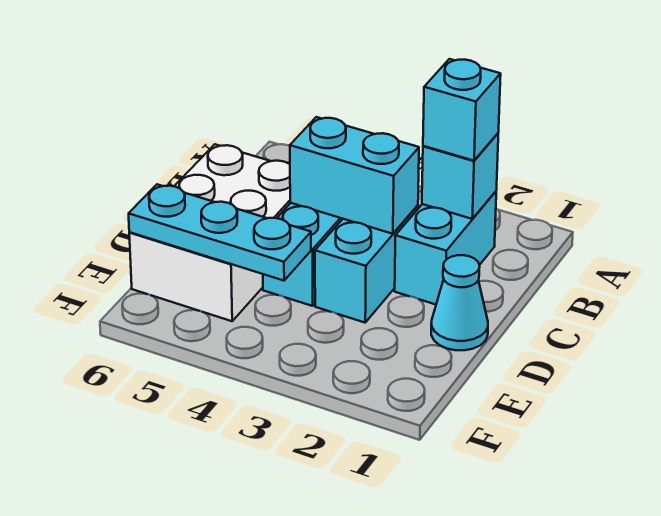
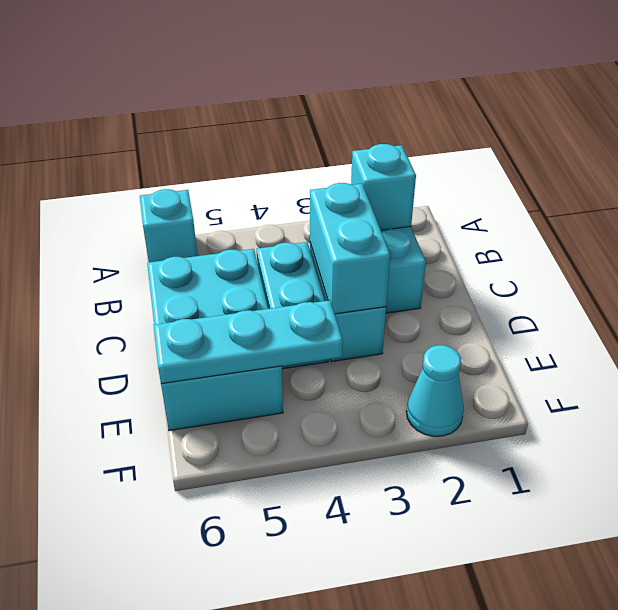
cyan 1x1 brick [423,59,501,161] -> cyan 1x1 brick moved to [140,189,197,262]
cyan 1x2 brick [290,117,419,234] -> cyan 1x2 brick turned to [310,183,390,314]
white 2x3 brick [129,144,290,321] -> cyan 2x3 brick [147,249,283,430]
cyan 1x1 cone [431,255,488,350] -> cyan 1x1 cone moved to [406,345,464,436]

